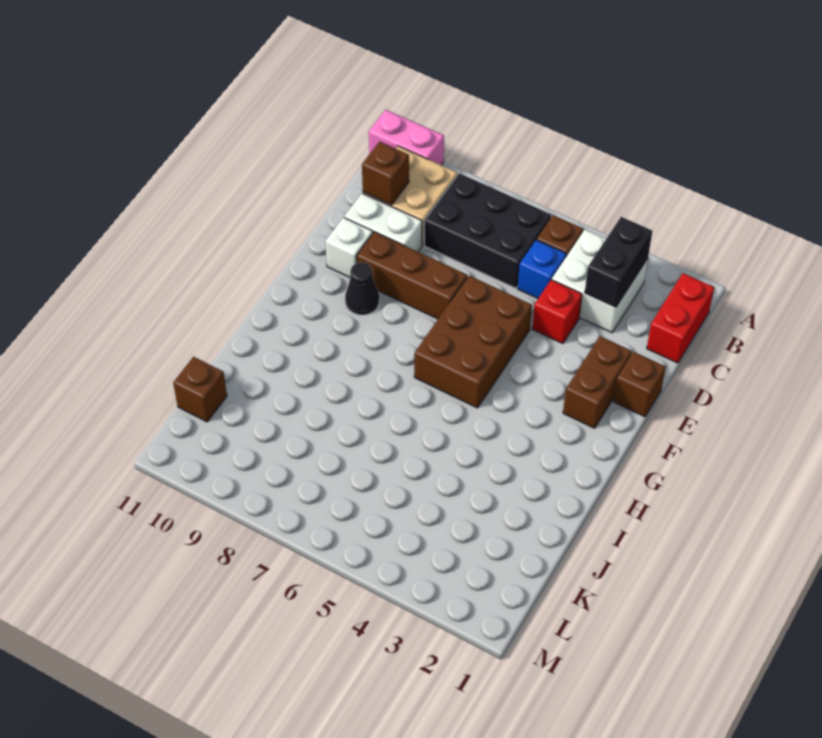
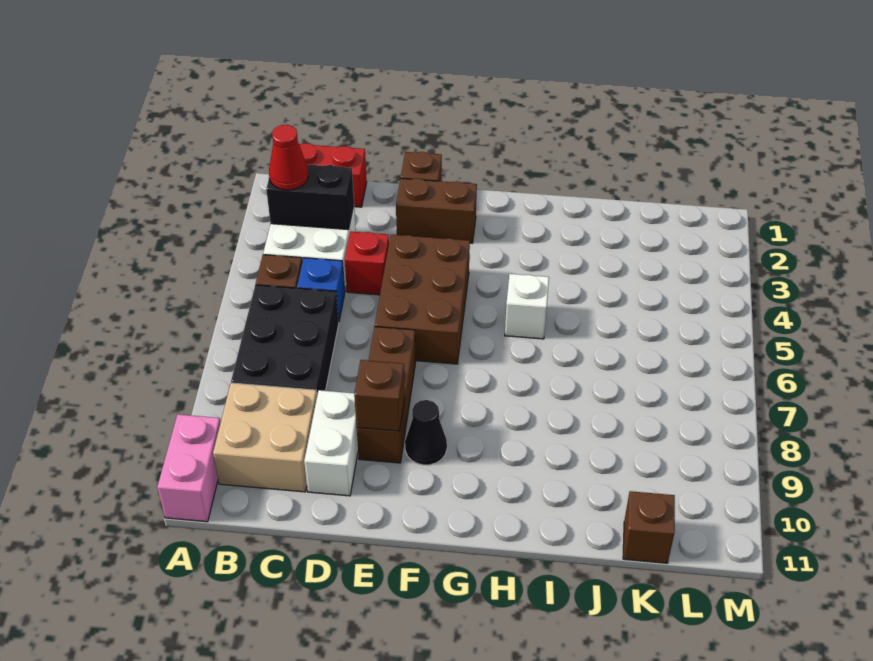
none -> red 1x1 cone [269,125,308,190]
brown 1x1 brick [362,142,409,205] -> brown 1x1 brick moved to [354,360,405,431]
brown 2x3 brick [414,276,532,408] -> brown 2x3 brick turned to [375,235,470,364]
white 1x1 brick [325,217,373,278] -> white 1x1 brick moved to [505,274,549,339]

